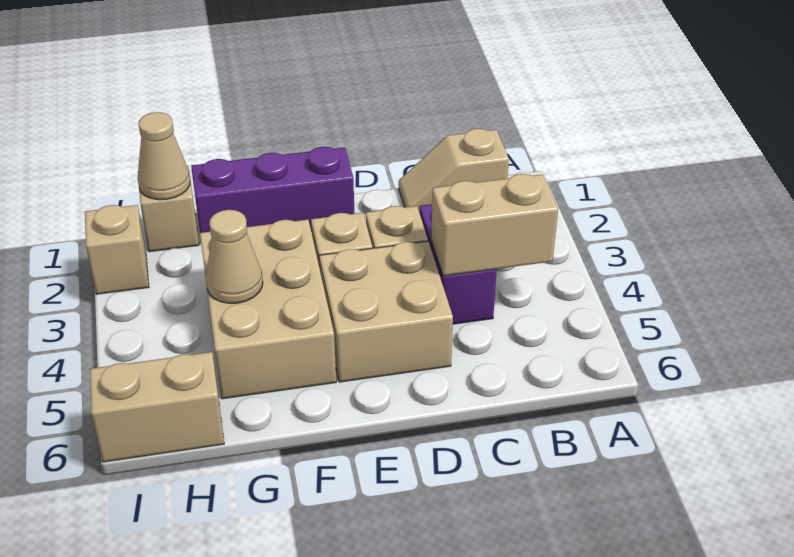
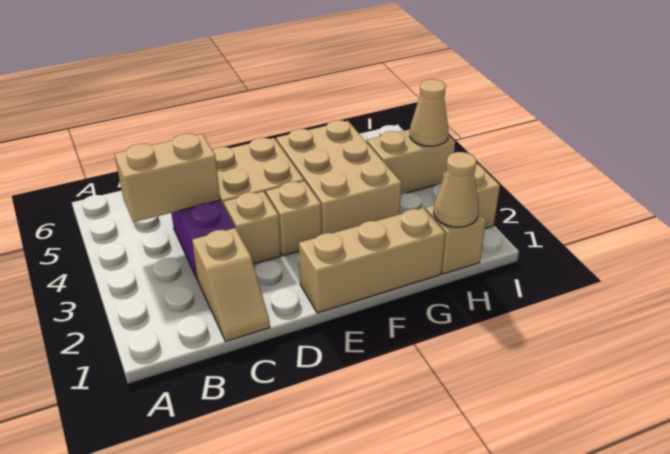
tan 1x2 slope [399,129,509,213] -> tan 1x2 slope turned to [192,228,270,341]
purple 1x3 brick [191,147,354,233] -> tan 1x3 brick [299,208,445,313]
tan 1x1 cone [206,210,263,303] -> tan 1x1 cone moved to [410,79,449,146]
tan 1x2 brick [90,352,224,462] -> tan 1x2 brick moved to [367,129,455,194]

